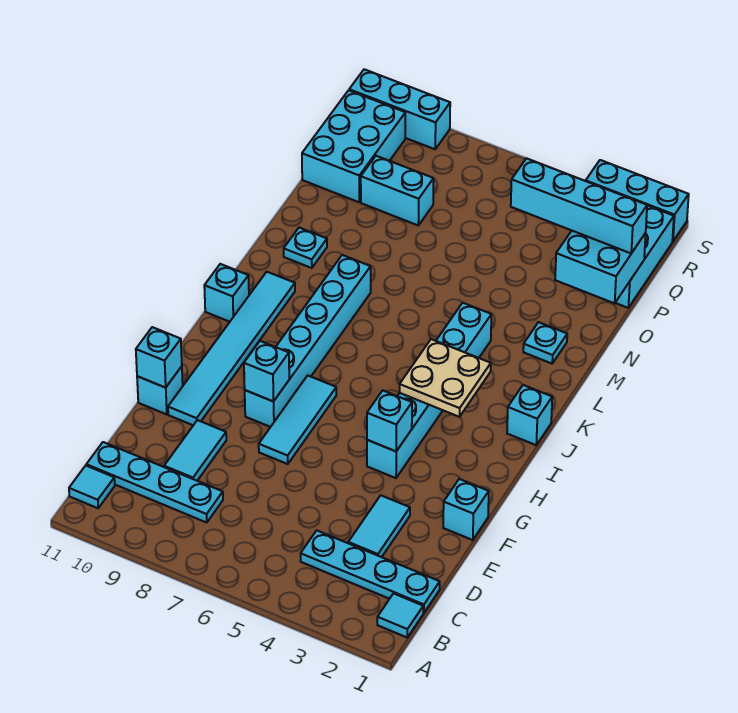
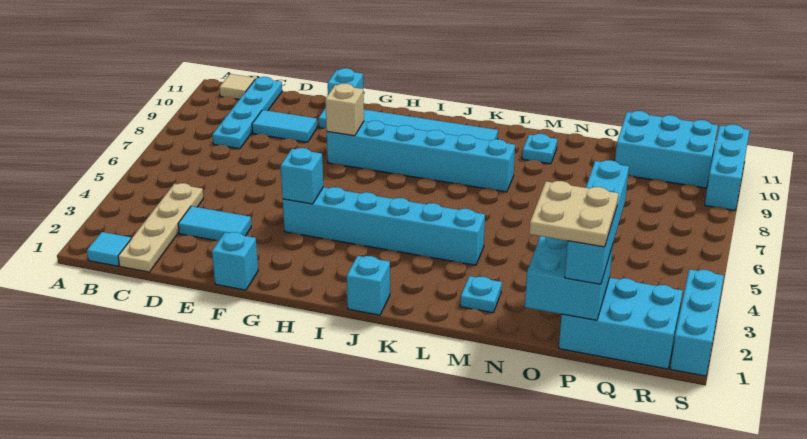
cyan 1x1 tile [69,466,115,508] -> tan 1x1 tile [219,74,255,99]
cyan 1x4 plate [301,530,440,613] -> tan 1x4 plate [118,183,203,272]
cyan 1x3 tile [259,375,336,464] -> none
cyan 1x1 brick [136,327,182,388] -> none
cyan 1x1 brick [244,341,289,402] -> tan 1x1 brick [325,84,364,136]
tan 2x2 plate [399,339,491,417] -> tan 2x2 plate moved to [529,181,618,247]
cyan 1x1 brick [204,264,249,322] -> none
cyan 1x2 brick [361,156,434,225] -> none

